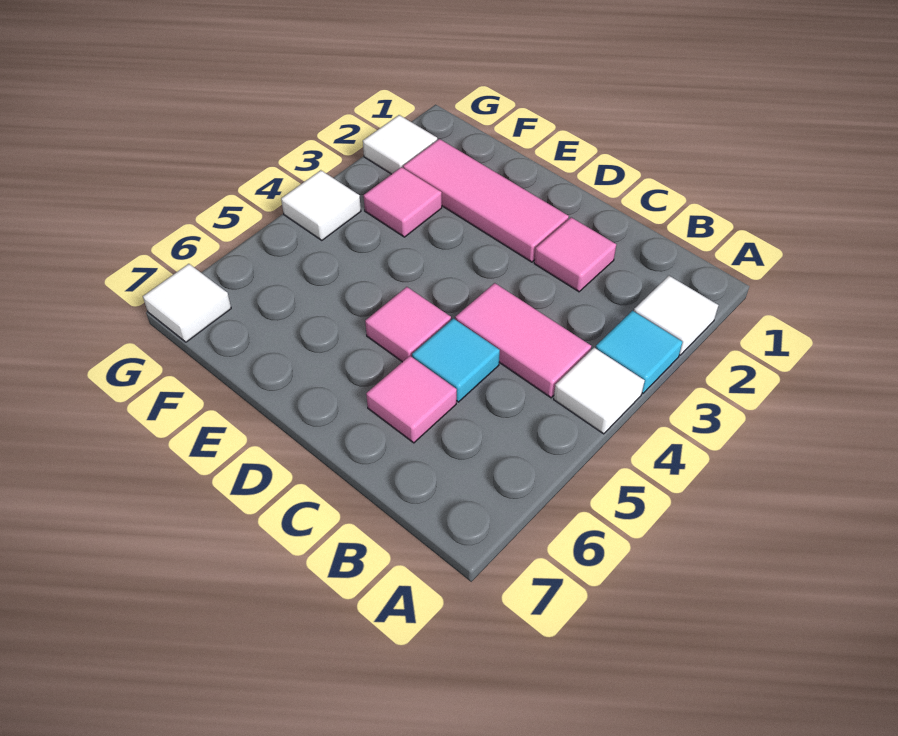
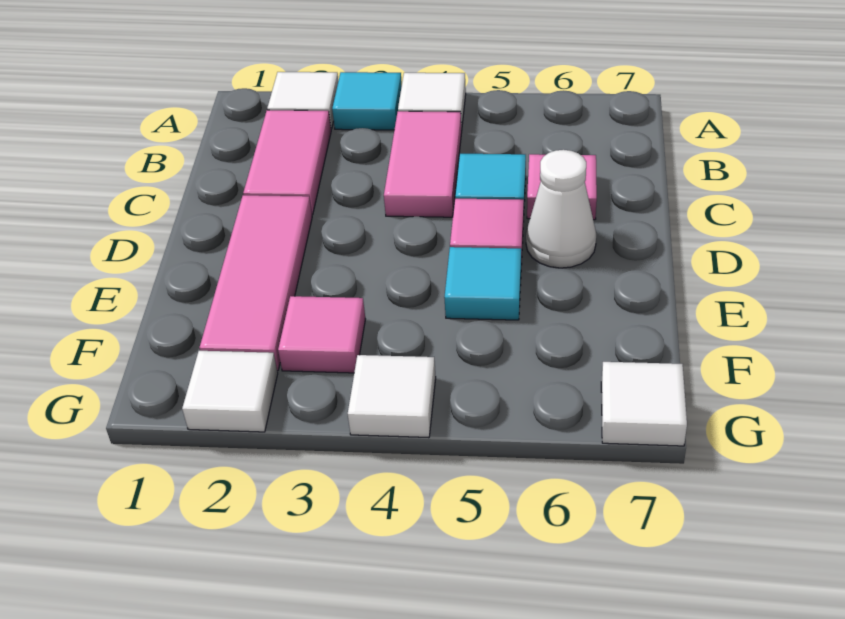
pink 1x1 tile [534,217,616,292] -> pink 1x2 tile [243,110,331,215]
none -> white 1x1 cone [526,150,596,268]
none -> cyan 1x1 tile [444,247,521,320]

